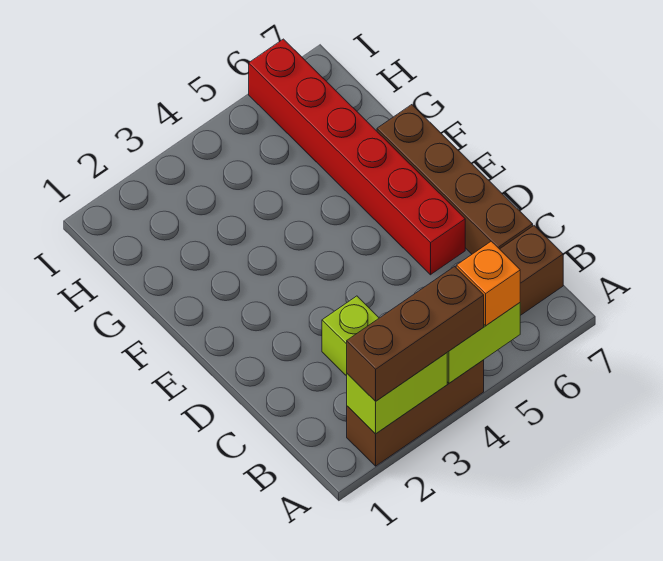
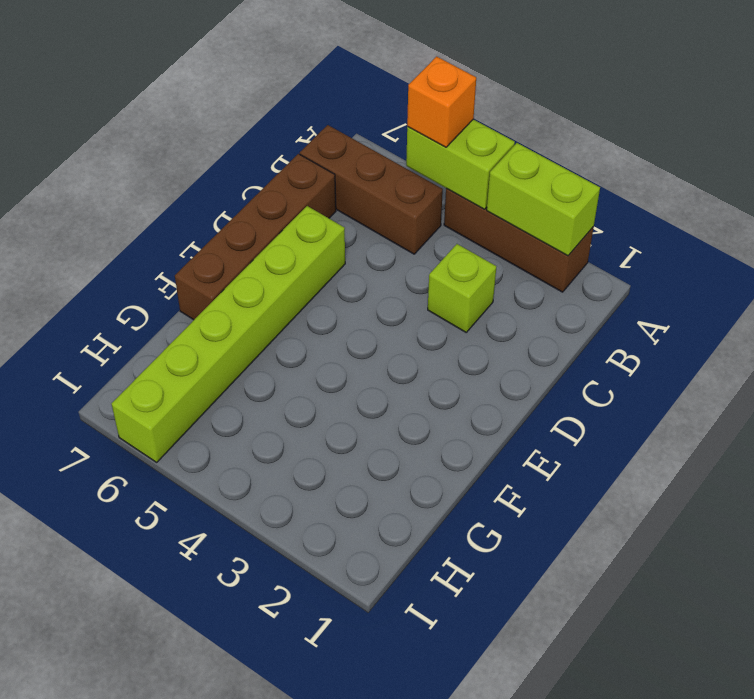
brown 1x3 brick [347,266,484,401] -> none
red 1x6 brick [249,39,465,275] -> lime 1x6 brick [111,206,345,462]

